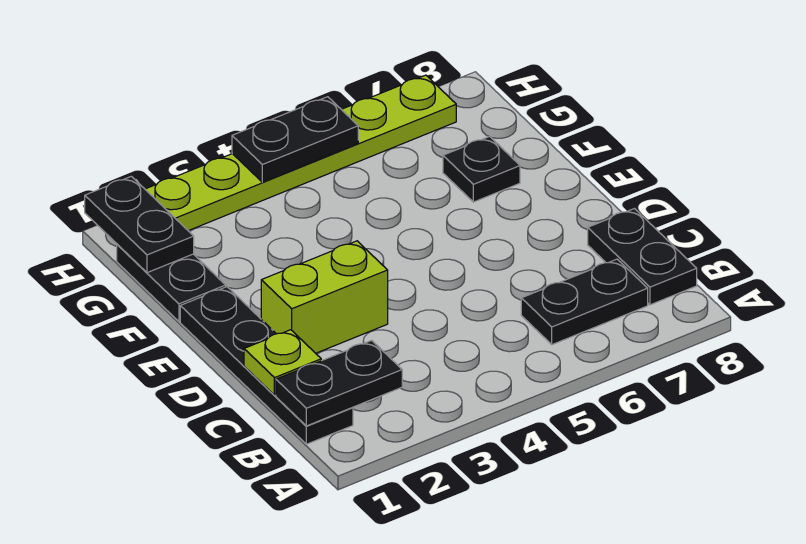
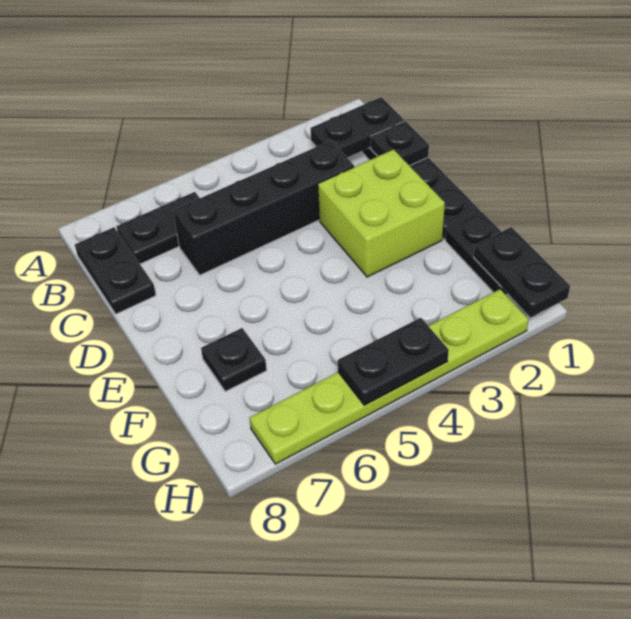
lime 1x1 plate [244,330,321,395] -> black 1x1 plate [371,121,429,166]
none -> black 1x4 brick [173,141,354,275]
lime 1x2 brick [261,241,388,353] -> lime 2x2 brick [318,150,445,277]

